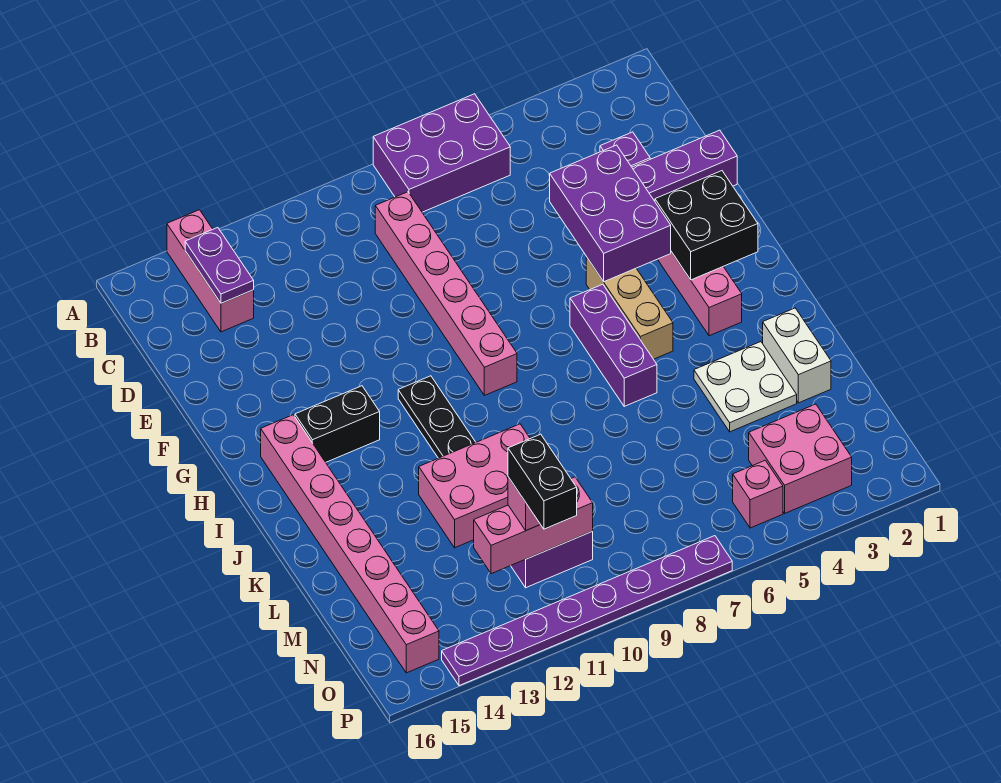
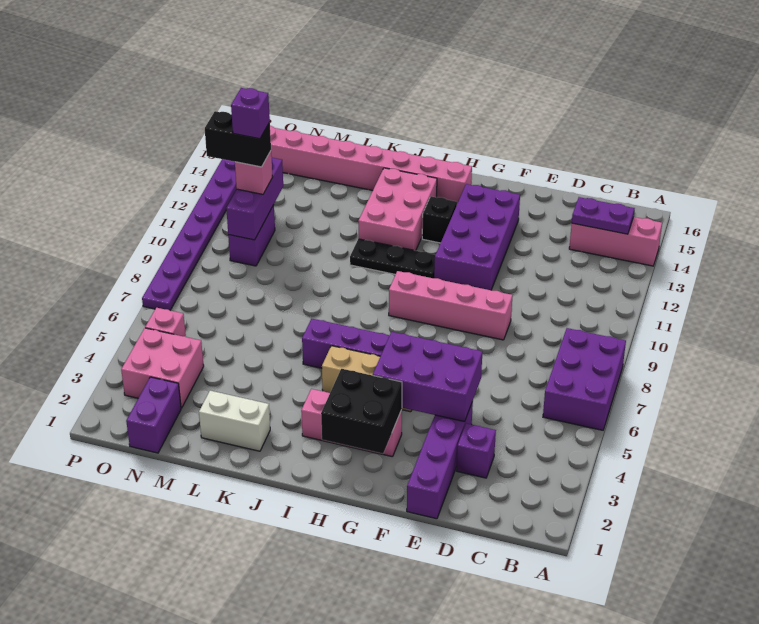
pink 1x6 brick [375,192,517,396] -> pink 1x4 brick [389,271,513,340]
none -> purple 2x4 brick [434,184,520,290]
black 1x2 brick [295,386,380,462] -> black 1x1 brick [422,196,457,243]
white 2x2 plate [694,342,797,432] -> none
pink 2x3 brick [419,424,530,548] -> pink 2x3 brick moved to [358,168,437,251]
none -> purple 1x2 brick [126,377,181,453]
pink 1x3 brick [474,477,593,574] -> purple 1x3 brick [226,158,283,240]
none -> purple 1x1 brick [231,88,270,139]

